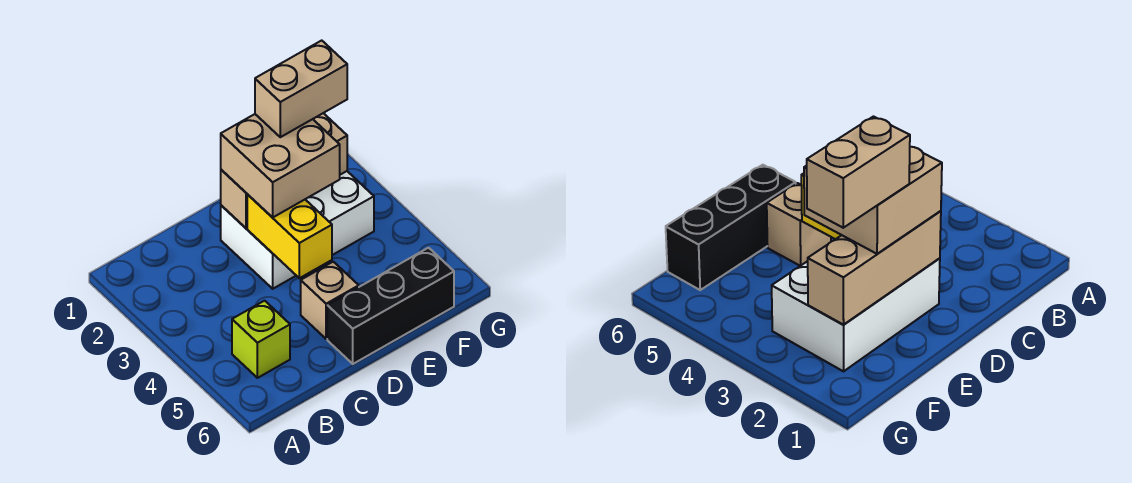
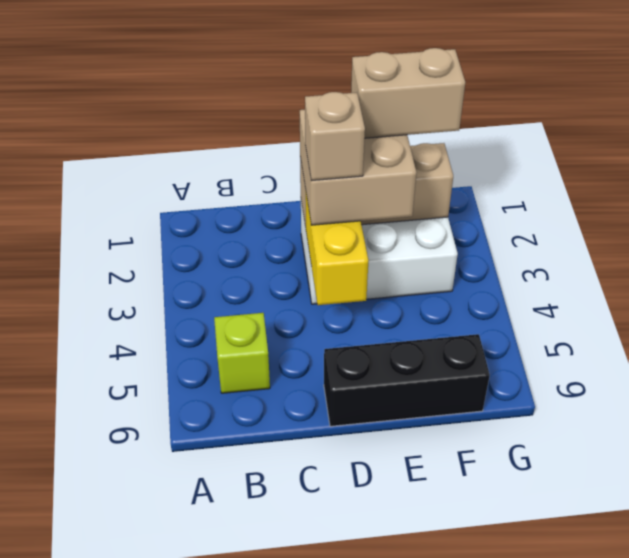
tan 1x1 brick [301,262,359,339] -> tan 1x1 brick moved to [305,92,365,181]

